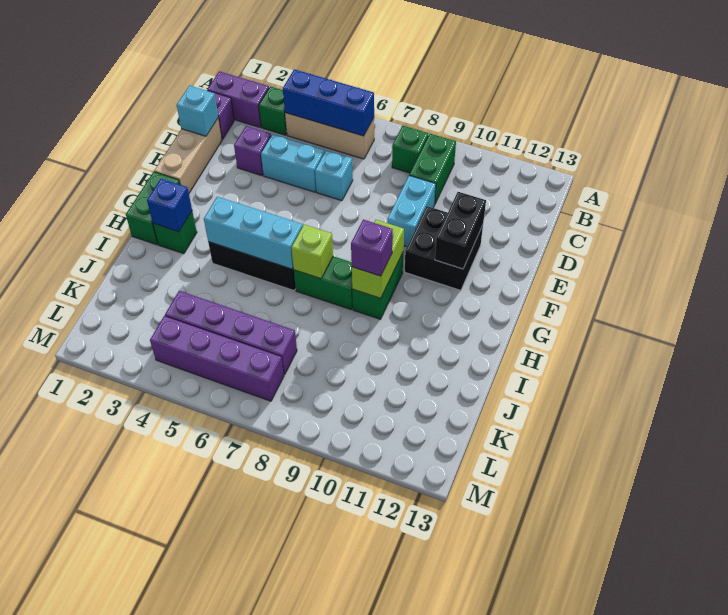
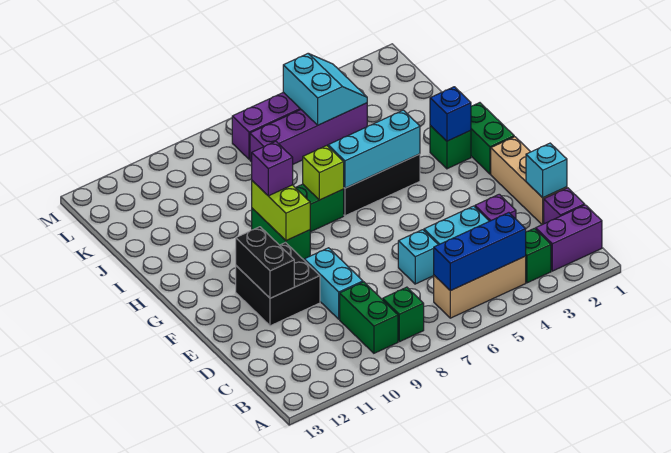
none -> cyan 2x2 slope [283,54,367,125]

